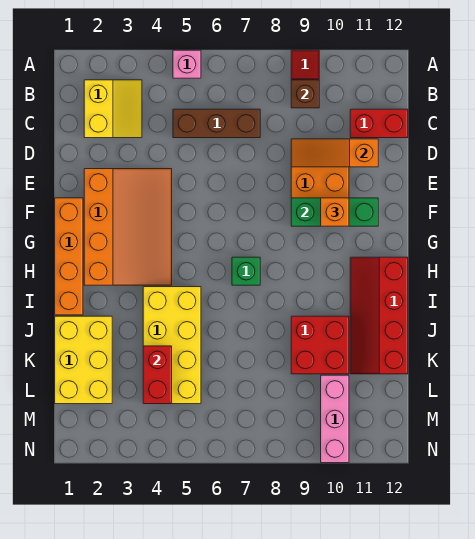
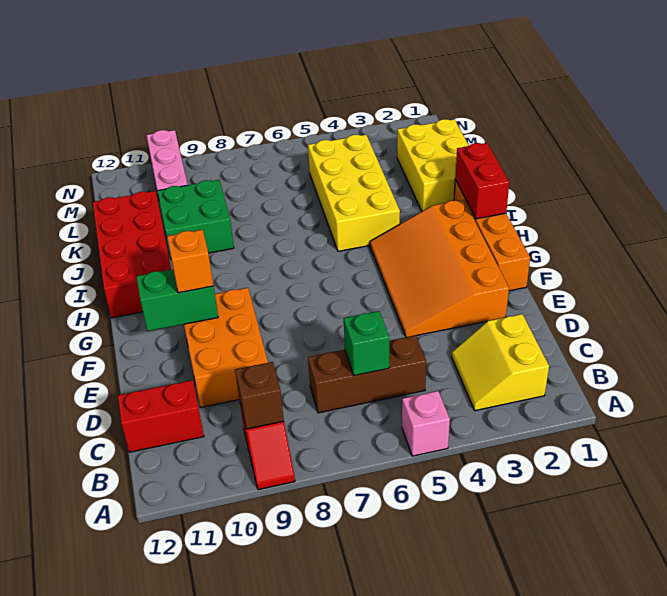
orange 1x3 slope [291,139,378,167] -> none
green 1x3 brick [291,198,378,226] -> green 1x2 brick [136,269,218,331]
green 1x1 brick [232,257,260,285] -> green 1x1 brick moved to [344,311,389,376]
red 2x4 slope [350,257,408,374] -> red 2x4 brick [93,191,171,318]
red 2x2 brick [291,316,349,374] -> green 2x2 brick [157,180,234,258]
red 1x2 brick [143,346,172,404] -> red 1x2 brick moved to [455,143,509,219]

